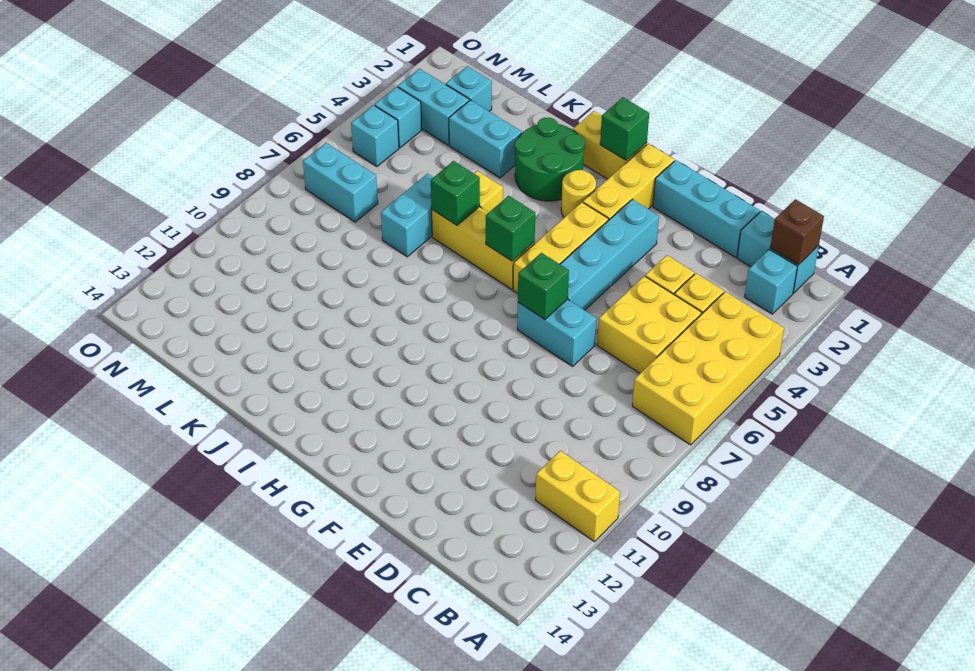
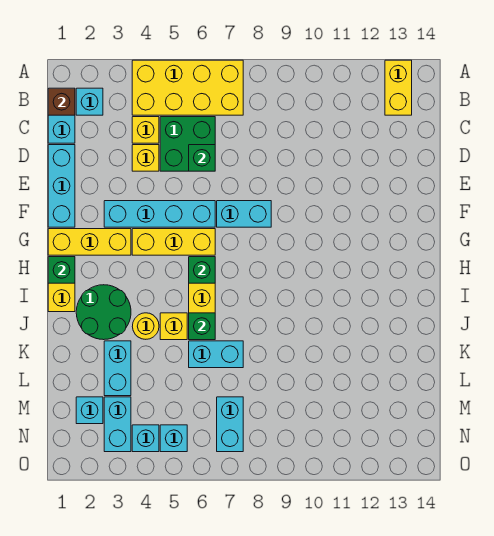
yellow 1x2 brick [536,451,620,542] -> yellow 1x2 brick moved to [385,60,412,115]
yellow 2x2 brick [597,276,702,373] -> green 2x2 brick [160,117,215,171]
cyan 1x2 brick [517,299,597,366] -> cyan 1x2 brick turned to [217,201,271,227]
green 1x1 brick [518,253,569,320] -> green 1x1 brick moved to [189,145,215,171]
yellow 1x1 round brick [561,170,596,217] -> yellow 1x1 round brick moved to [132,313,159,339]

